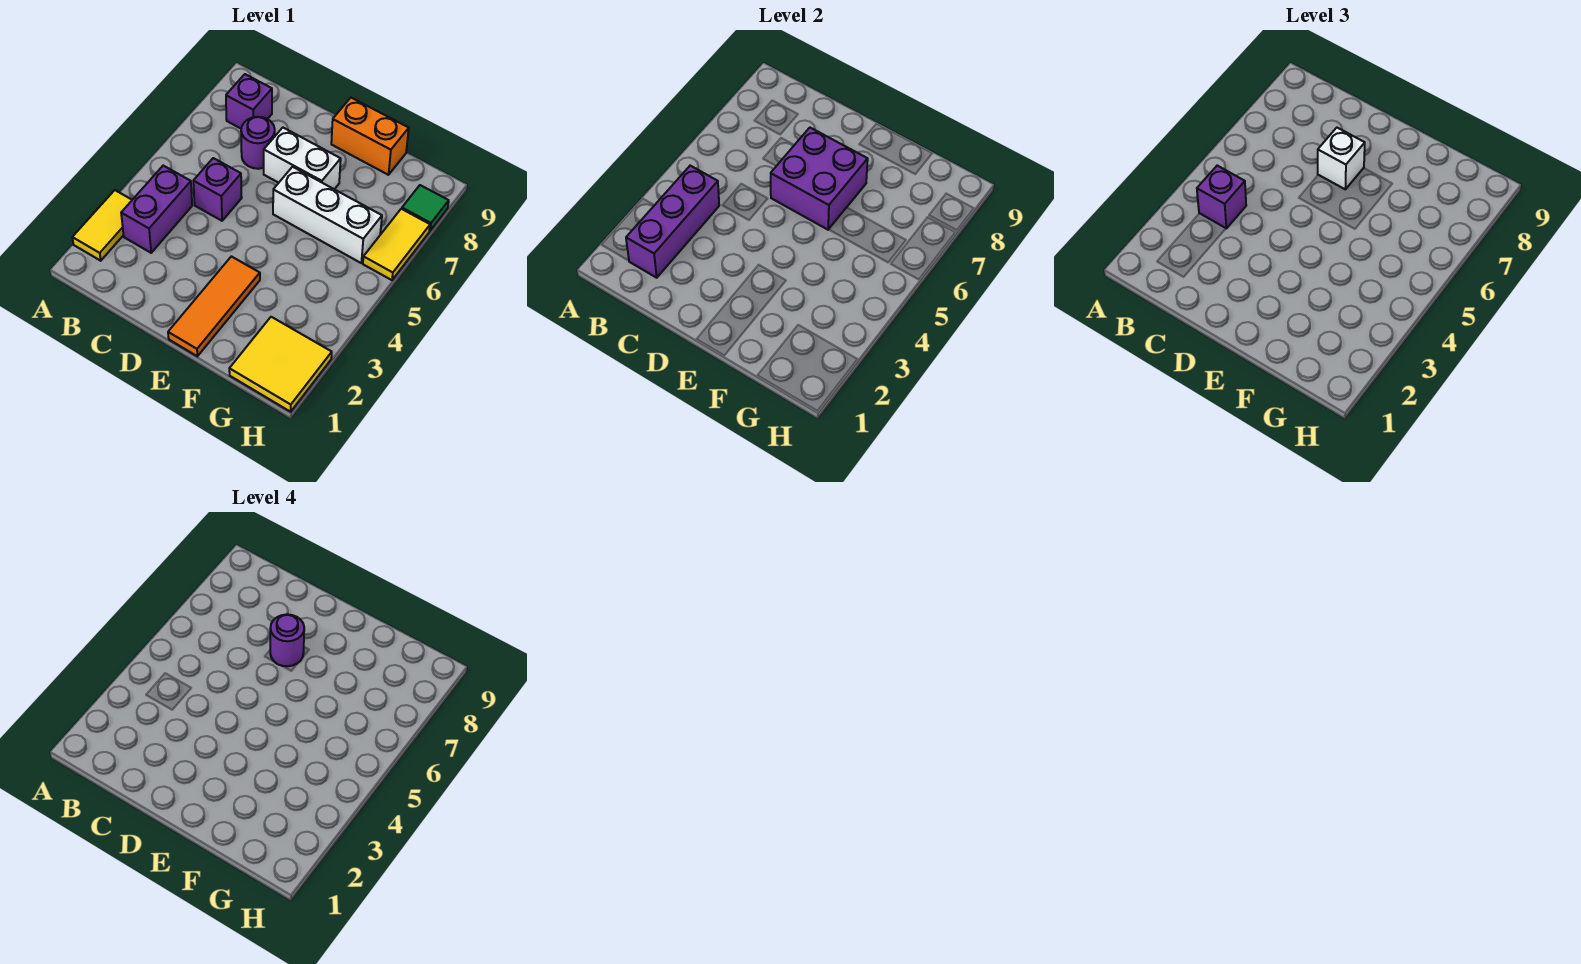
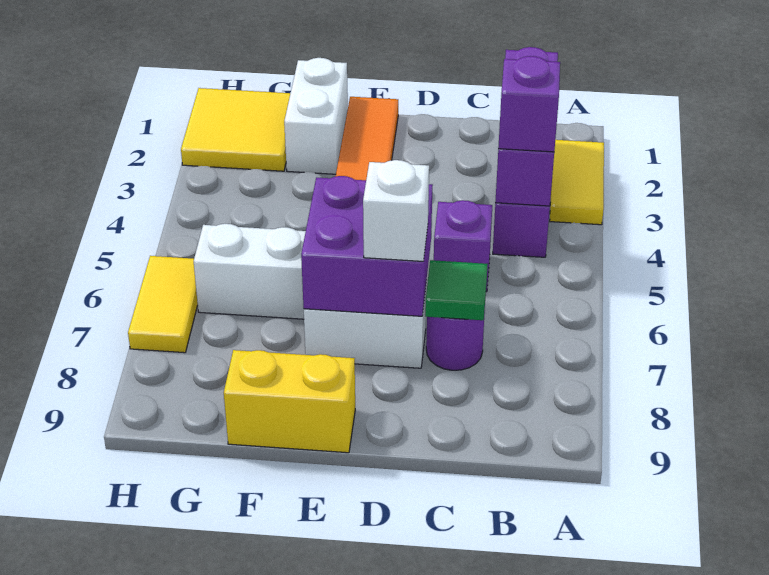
purple 1x1 brick [226,74,272,128] -> none
purple 1x1 round brick [270,614,304,666] -> none
orange 1x2 brick [331,98,409,175] -> yellow 1x2 brick [224,350,355,453]
none -> white 1x2 brick [284,58,348,174]
green 1x1 tile [402,185,449,231] -> green 1x1 tile moved to [425,260,488,320]

